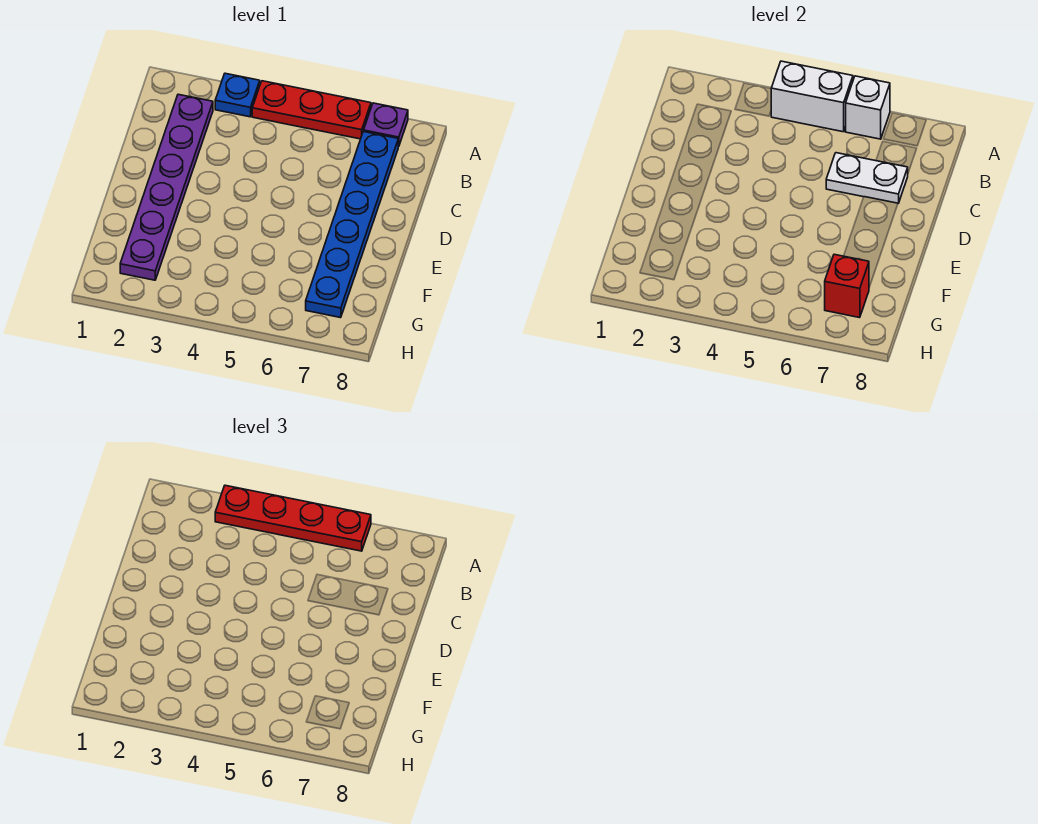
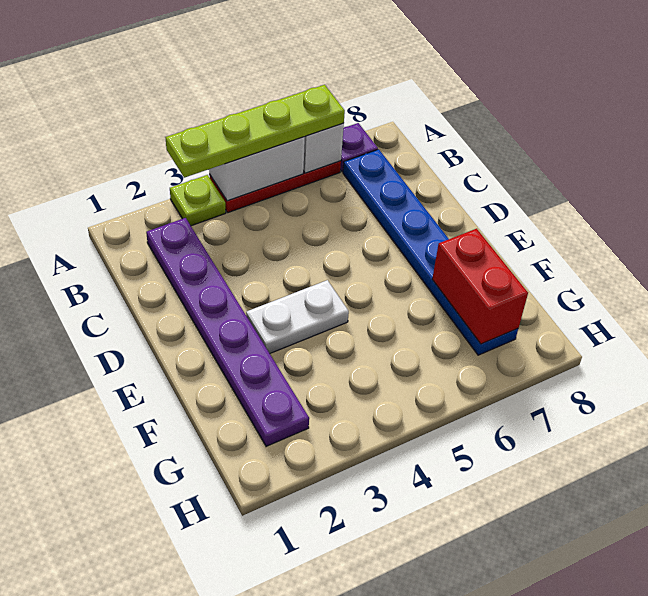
blue 1x1 plate [215,73,260,117] -> lime 1x1 plate [170,175,226,226]
red 1x4 plate [215,485,371,551] -> lime 1x4 plate [166,85,345,178]
white 1x2 plate [826,153,908,203] -> white 1x2 plate moved to [246,280,349,353]
red 1x1 brick [825,254,869,318] -> red 1x2 brick [432,229,528,344]

